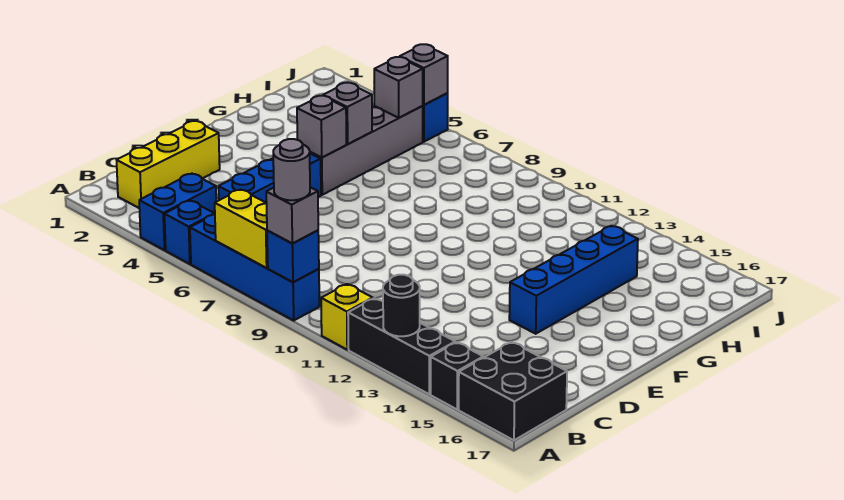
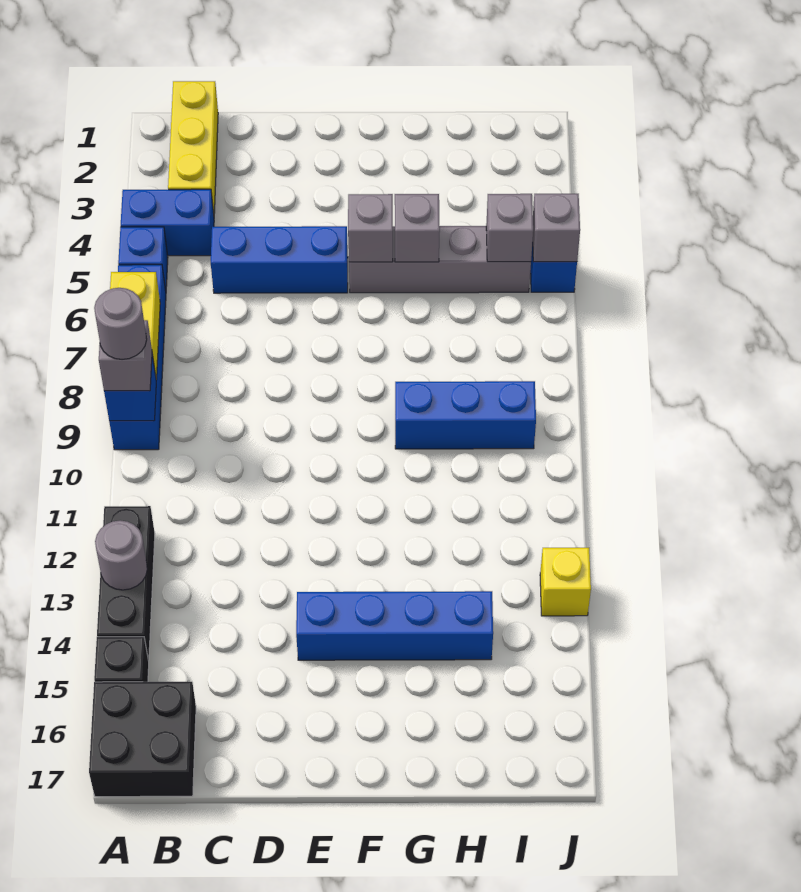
yellow 1x1 brick [321,284,373,349] -> yellow 1x1 brick moved to [540,548,591,616]
black 1x1 round brick [383,275,420,336] -> grey 1x1 round brick [95,520,147,590]
yellow 1x3 brick [117,121,220,208] -> yellow 1x3 brick turned to [168,81,218,213]
none -> blue 1x3 brick [395,381,536,449]

